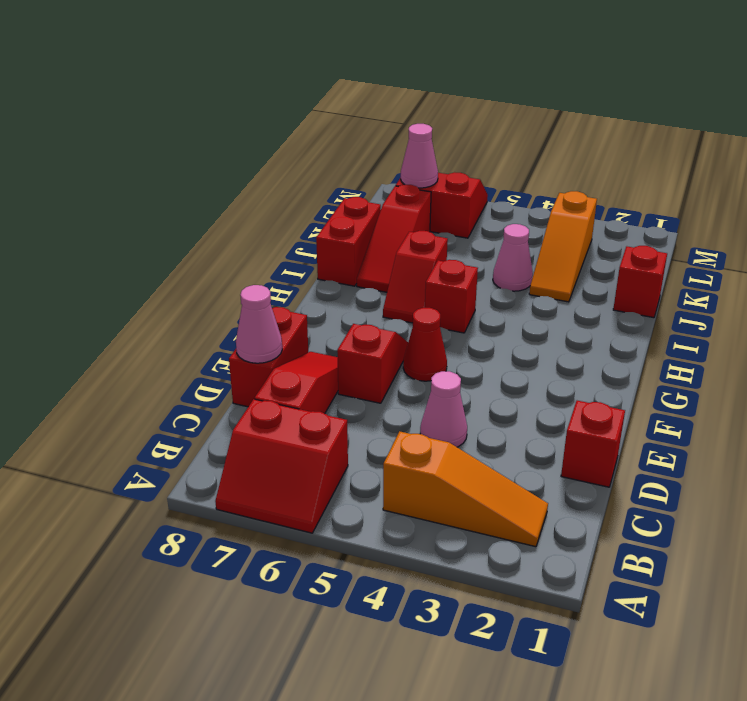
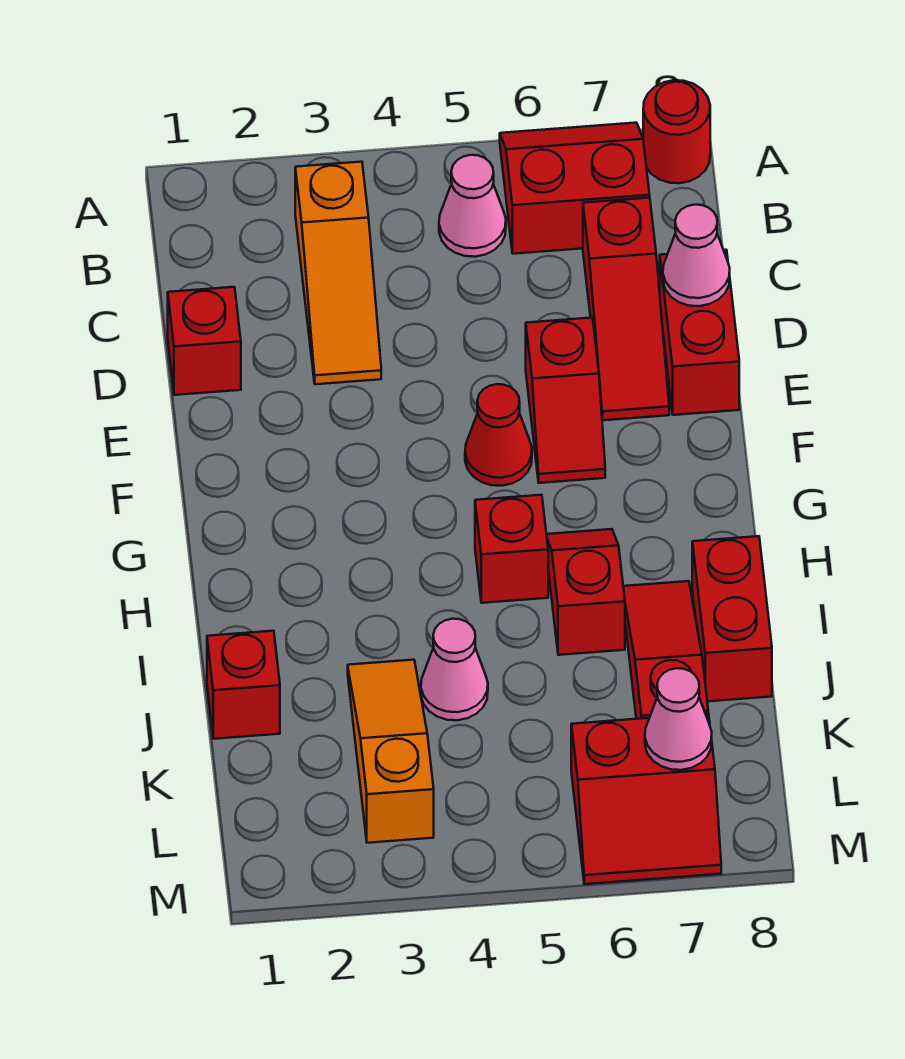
none -> red 1x1 round brick [643,80,710,183]
orange 1x3 slope [383,431,548,547] -> orange 1x3 slope turned to [295,162,381,384]
pink 1x1 cone [420,371,467,447] -> pink 1x1 cone moved to [439,155,506,257]

